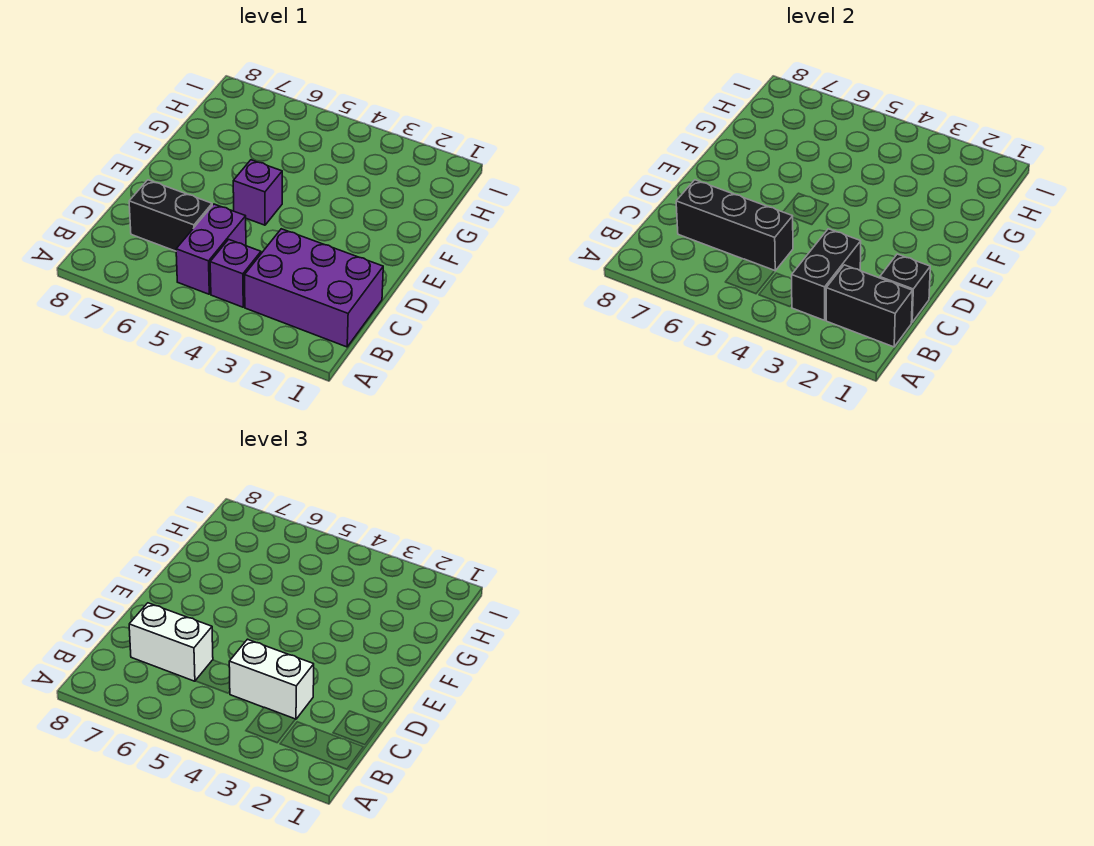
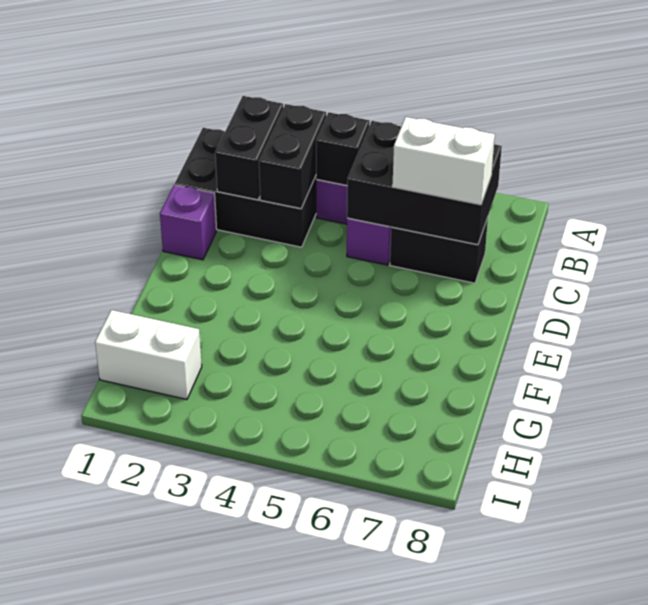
purple 2x3 brick [245,229,383,347] -> black 2x3 brick [175,128,316,247]
black 1x2 brick [826,265,913,347] -> black 1x2 brick turned to [215,96,283,200]
black 1x1 brick [880,254,930,322] -> black 1x1 brick moved to [316,112,370,185]
white 1x2 brick [229,639,314,719] -> white 1x2 brick moved to [95,310,202,399]
black 1x3 brick [676,180,793,271] -> black 2x3 brick [347,121,502,245]
purple 1x1 brick [233,160,282,225] -> purple 1x1 brick moved to [160,185,217,260]

